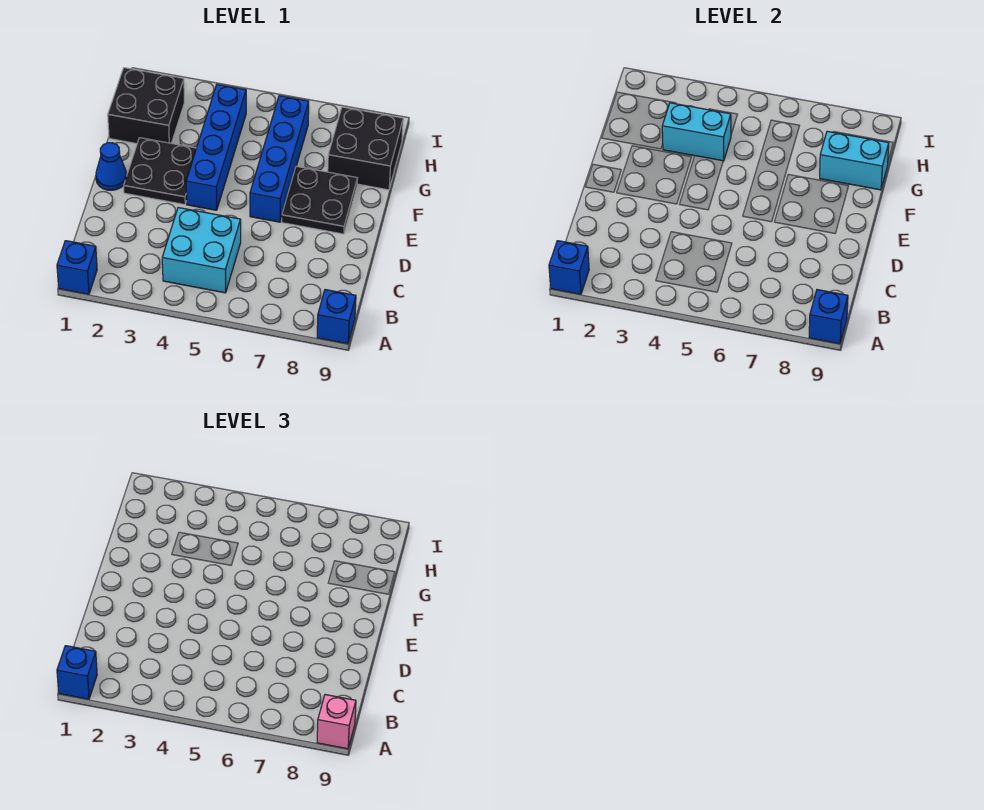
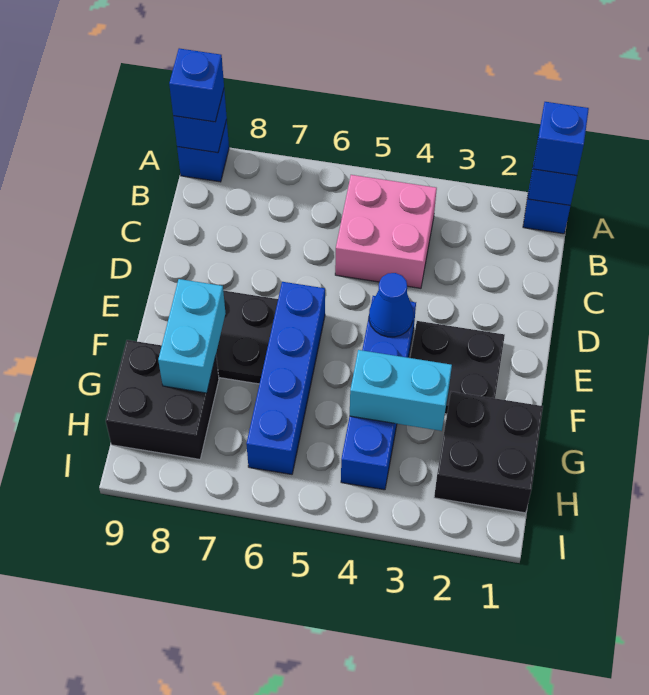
pink 1x1 brick [317,695,356,749] -> blue 1x1 brick [169,48,224,122]
cyan 2x2 brick [162,208,241,293] -> pink 2x2 brick [335,175,437,288]
blue 1x1 cone [96,143,127,190] -> blue 1x1 cone moved to [369,273,413,337]
cyan 1x2 brick [820,131,889,190] -> cyan 1x2 brick turned to [158,279,226,393]

